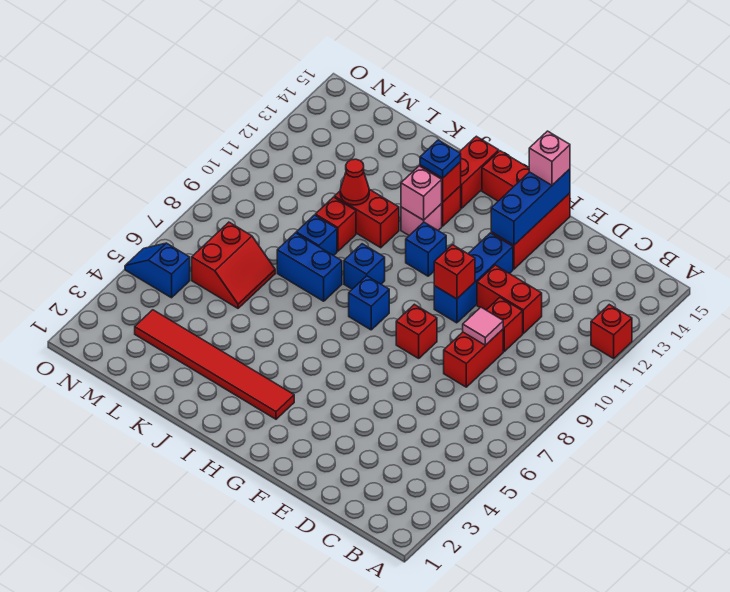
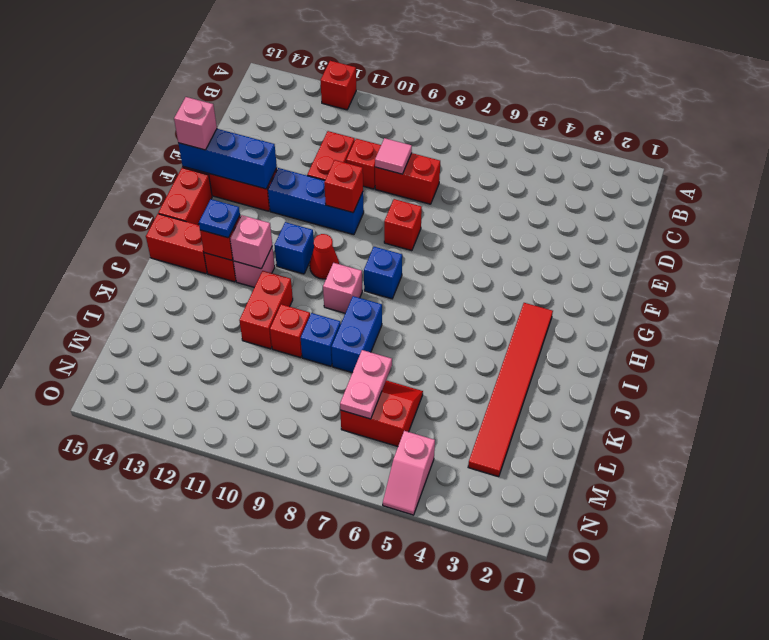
blue 1x1 brick [344,244,385,289] -> pink 1x1 brick [323,263,362,313]
red 1x1 cone [340,159,369,205] -> red 1x1 cone moved to [310,234,339,279]
none -> pink 1x2 plate [340,350,392,419]
blue 1x2 slope [125,243,190,298] -> pink 1x2 slope [383,431,435,515]

